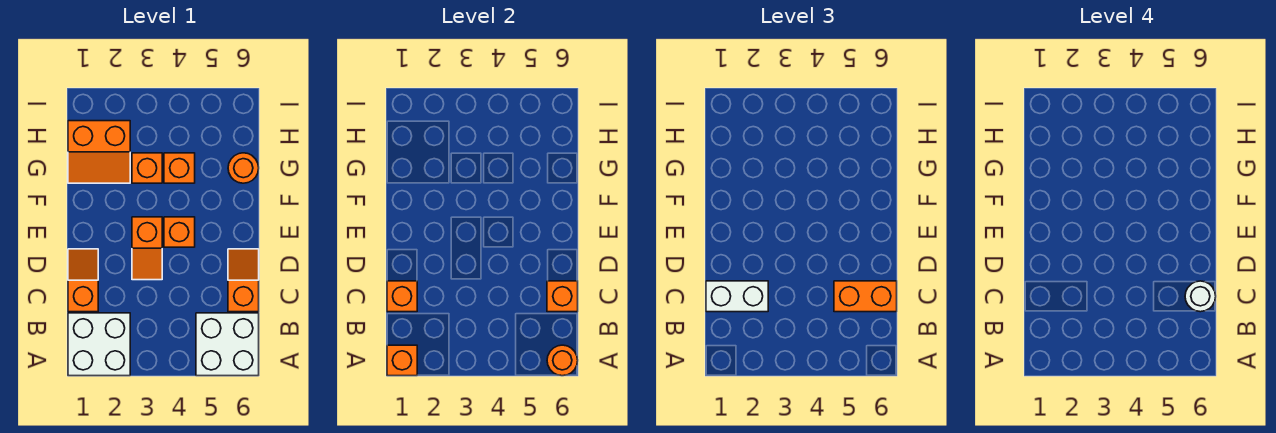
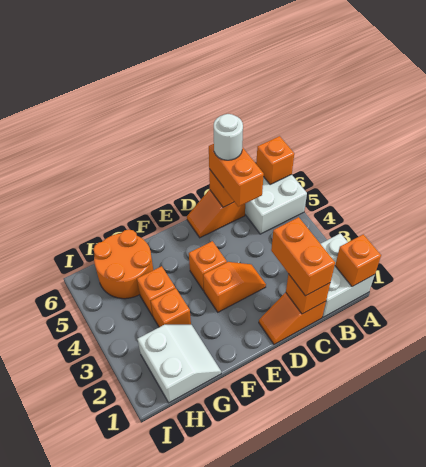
orange 1x1 round brick [547,345,578,376] -> orange 1x1 brick [256,136,294,185]
white 1x2 brick [706,281,768,312] -> orange 1x2 brick [271,217,335,296]
orange 2x2 slope [68,121,130,183] -> white 2x2 slope [137,325,221,403]
orange 1x1 round brick [228,153,259,183] -> orange 2x2 round brick [93,230,153,299]

